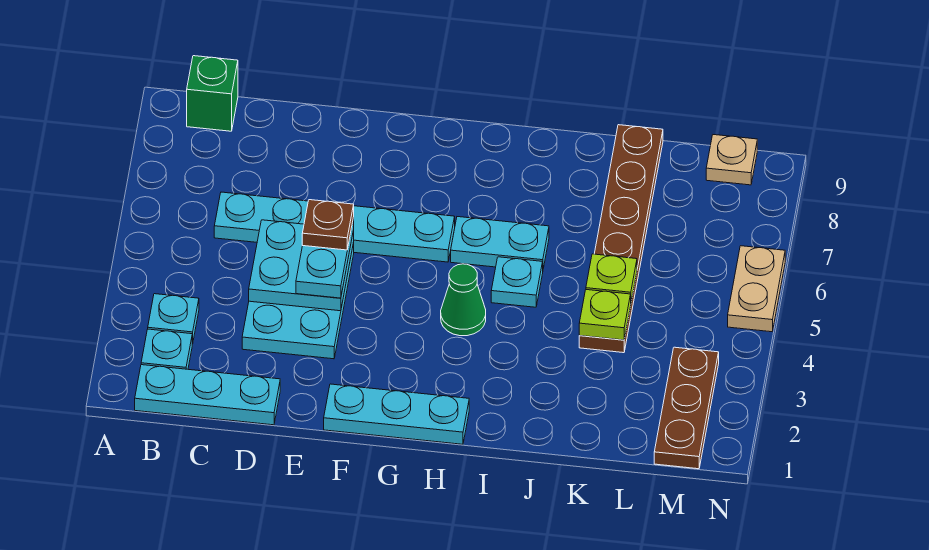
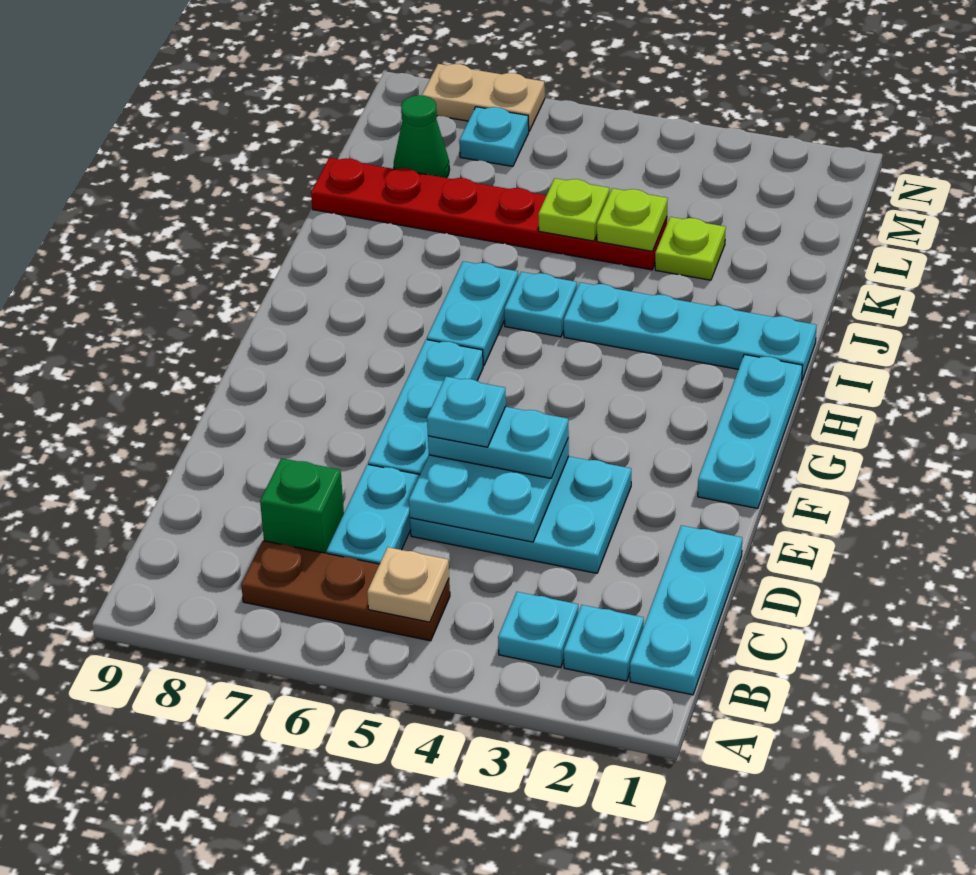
green 1x1 brick [187,56,238,131] -> green 1x1 brick moved to [260,458,344,553]
brown 1x1 plate [302,200,354,250] -> cyan 1x1 plate [427,377,506,447]
green 1x1 cone [441,264,486,336] -> green 1x1 cone moved to [394,95,450,178]
none -> cyan 1x4 plate [564,282,817,380]
none -> lime 1x1 plate [655,217,726,280]
brown 1x6 plate [579,125,663,353] -> red 1x6 plate [311,158,667,270]
brown 1x3 plate [654,347,719,469] -> brown 1x3 plate moved to [241,541,450,641]
none -> cyan 1x1 plate [459,107,529,166]
tan 1x1 plate [706,135,757,185] -> tan 1x1 plate moved to [367,547,449,622]
tan 1x2 plate [728,246,785,332] -> tan 1x2 plate moved to [422,64,545,131]

